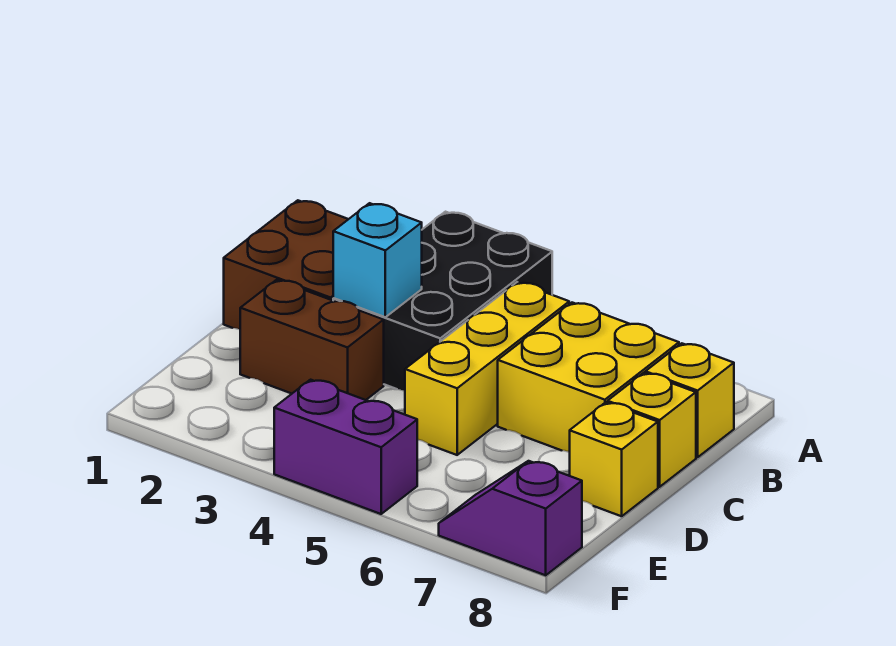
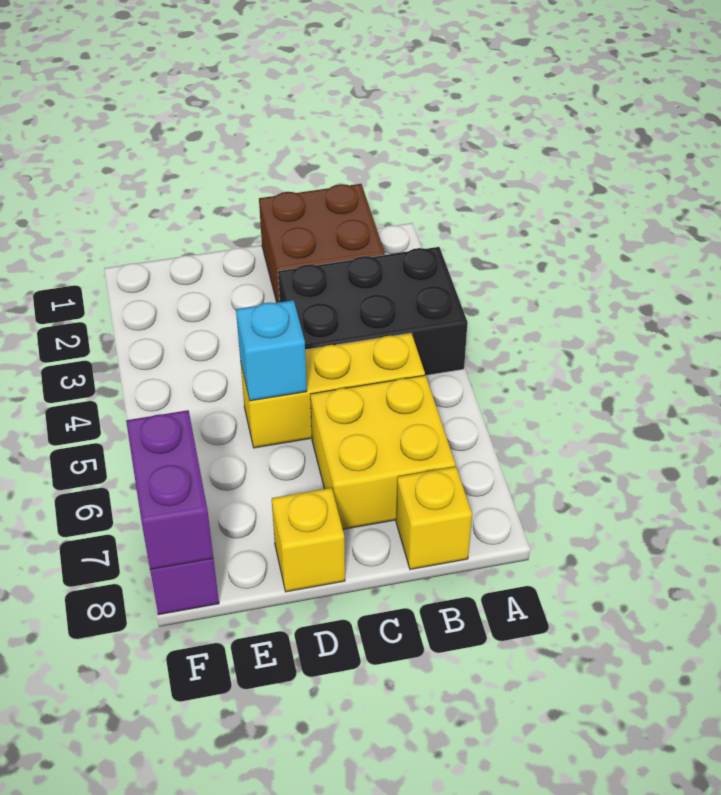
cyan 1x1 brick [333,203,422,317] -> cyan 1x1 brick moved to [236,300,307,401]
yellow 1x1 brick [608,373,696,487] -> none
brown 1x2 brick [240,280,384,400] -> none
purple 1x2 brick [274,380,417,514] -> purple 1x2 brick moved to [126,410,213,569]

